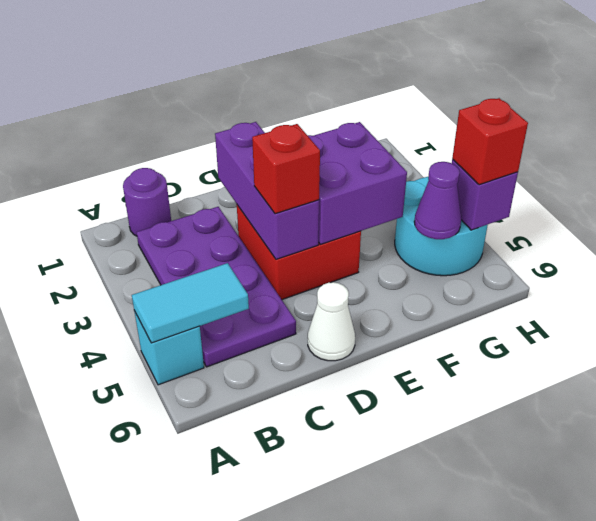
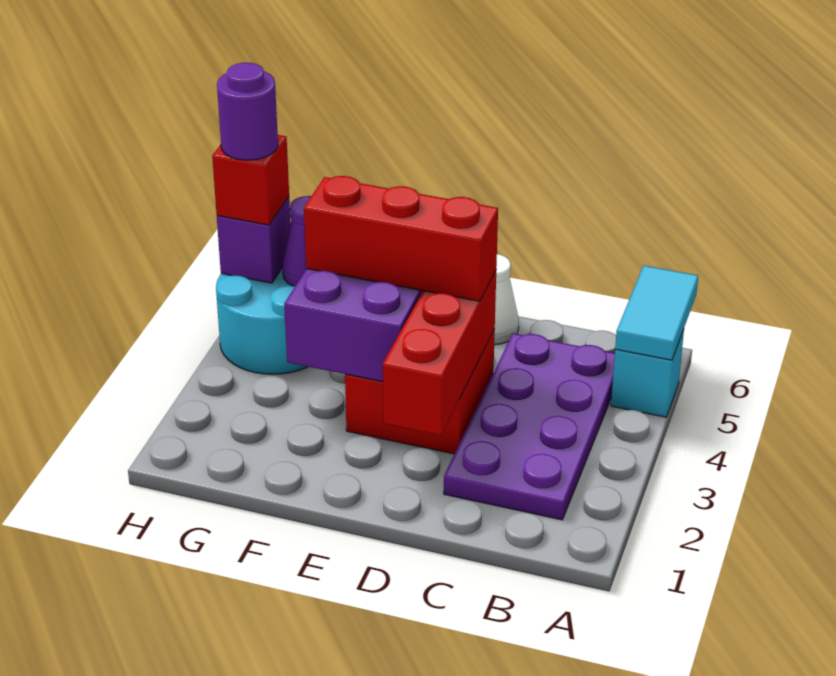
cyan 1x2 tile [132,263,249,343] -> cyan 1x2 tile turned to [615,266,698,360]
purple 1x1 round brick [123,168,171,236] -> purple 1x1 round brick moved to [217,63,278,160]
purple 1x3 brick [215,122,319,260] -> red 1x3 brick [383,271,496,435]
red 1x1 brick [252,124,320,214] -> red 1x3 brick [304,176,498,301]

